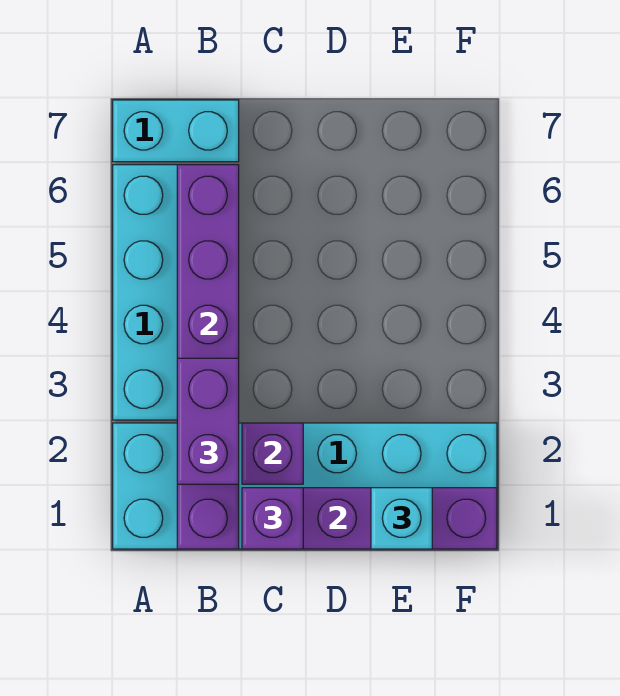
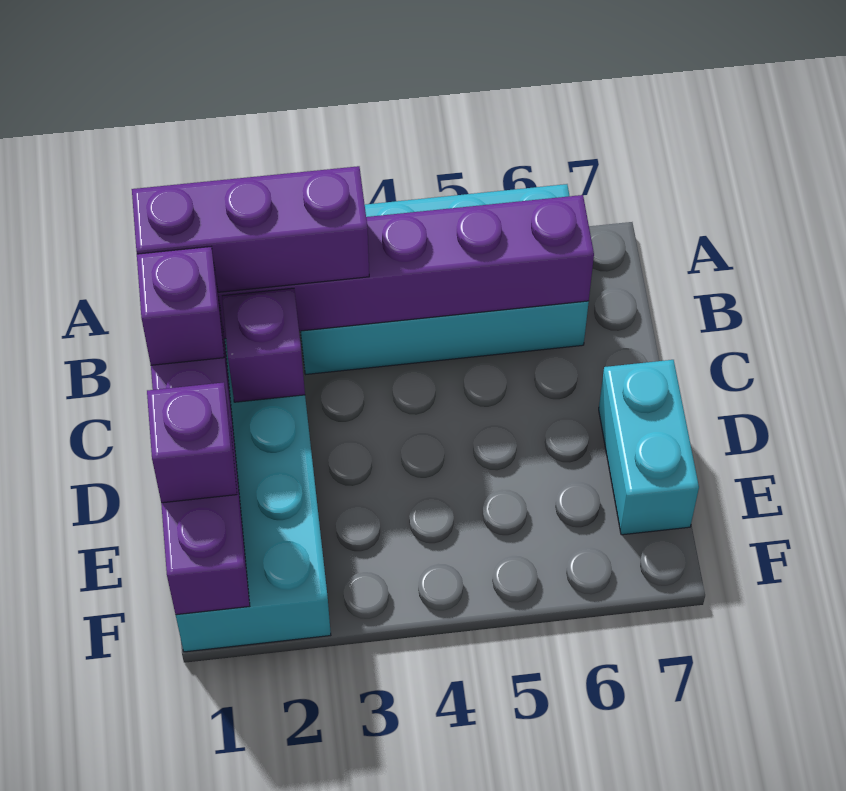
cyan 1x2 brick [113,100,239,162] -> cyan 1x2 brick moved to [599,360,699,535]
purple 1x2 brick [177,358,239,484] -> purple 1x3 brick [132,166,369,292]
cyan 1x1 brick [371,488,432,549] -> purple 1x1 brick [147,382,237,503]

